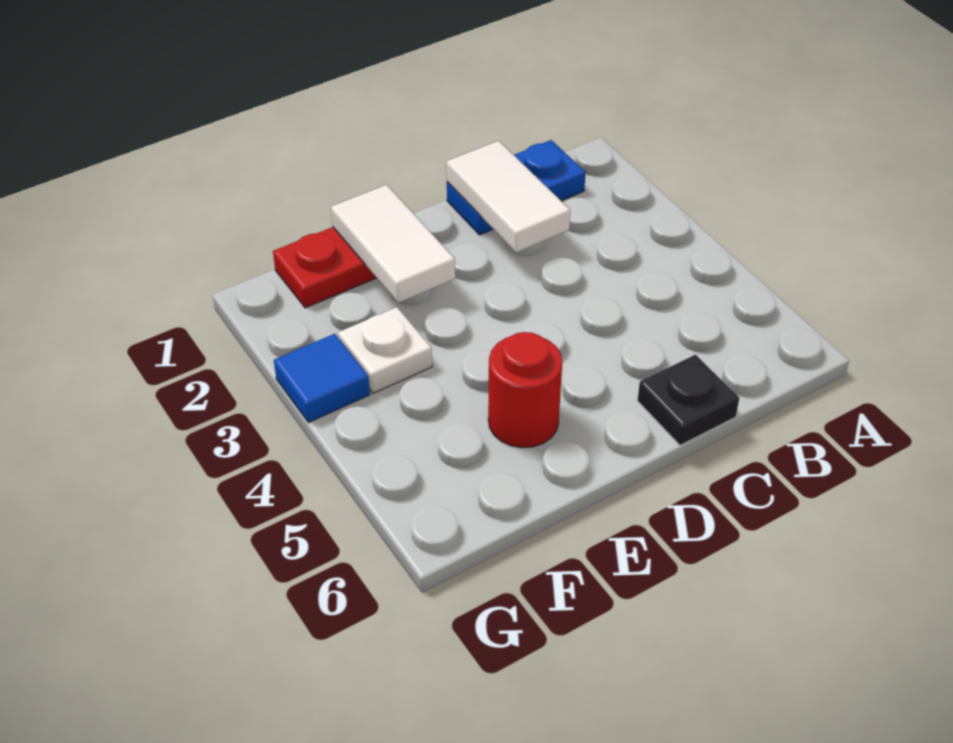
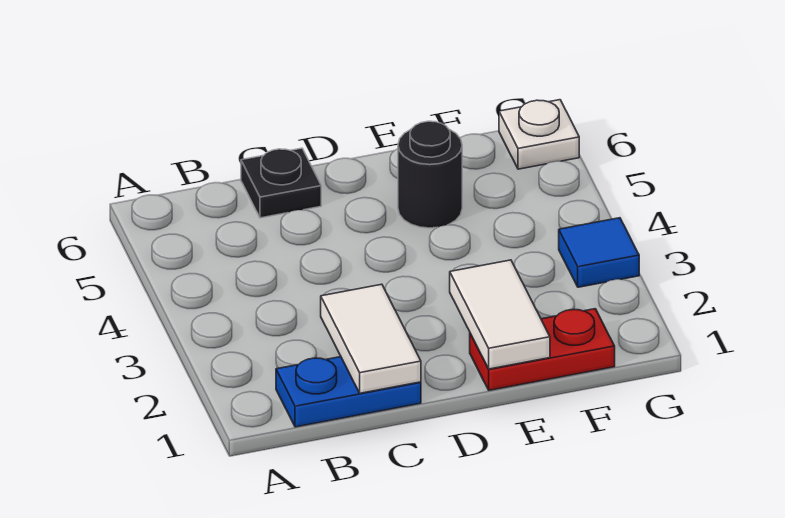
red 1x1 round brick [488,332,562,448] -> black 1x1 round brick [398,121,462,228]
white 1x1 plate [338,307,432,393] -> white 1x1 plate moved to [499,100,579,169]

